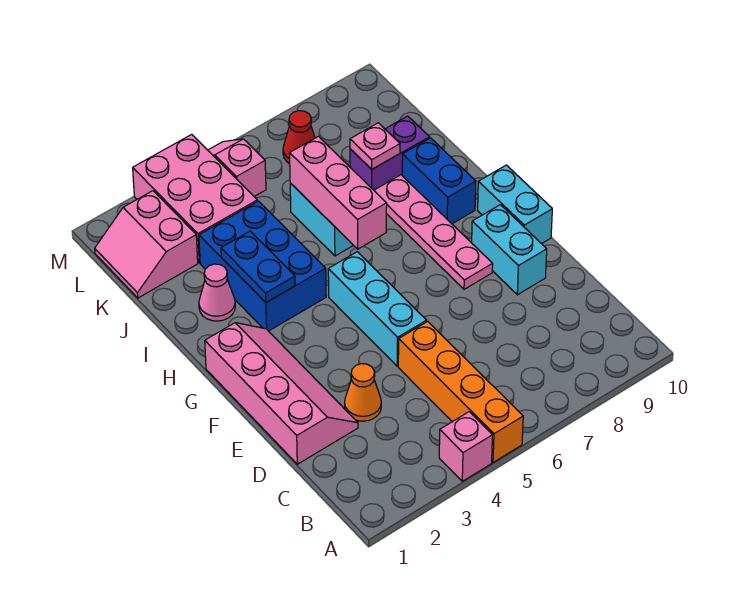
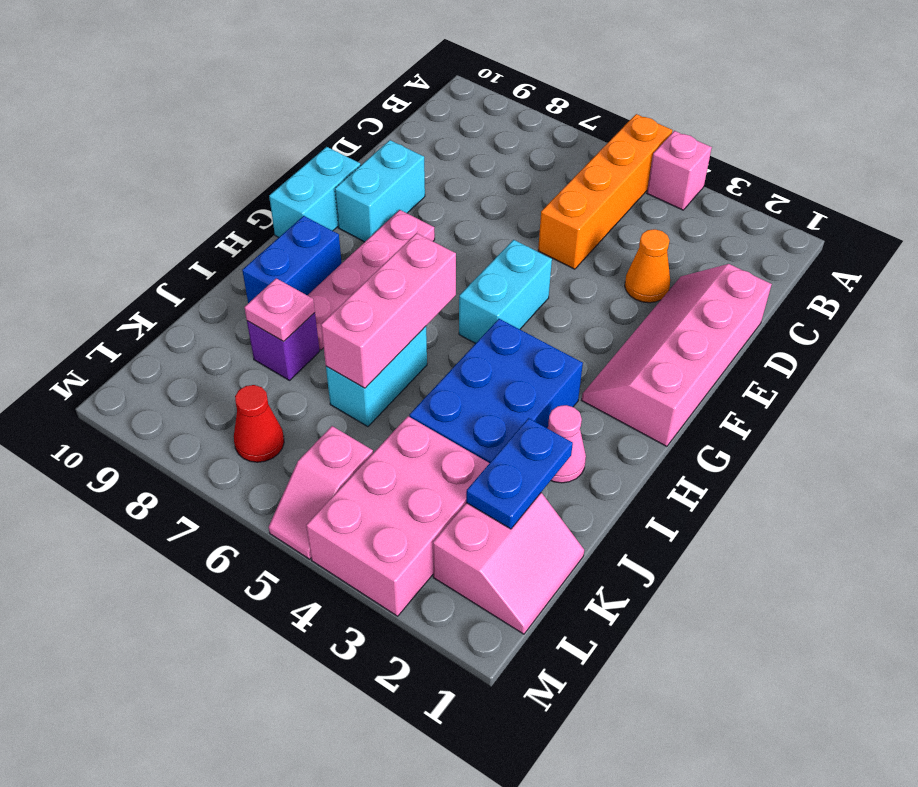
cyan 1x3 brick [328,252,427,366] -> cyan 1x2 brick [459,240,552,344]
blue 1x2 plate [221,231,295,302] -> blue 1x2 plate moved to [466,418,573,529]
purple 1x2 brick [350,116,430,190] -> purple 1x1 brick [247,313,320,380]

